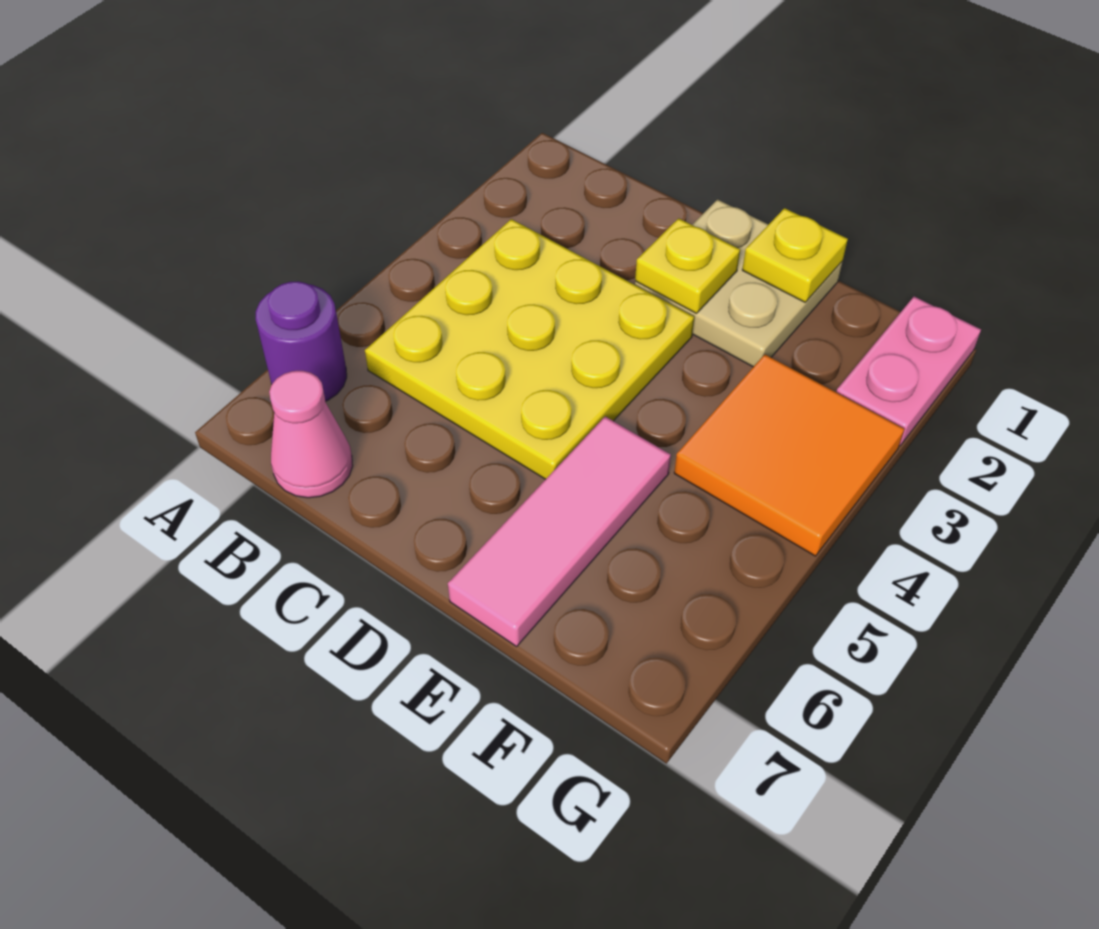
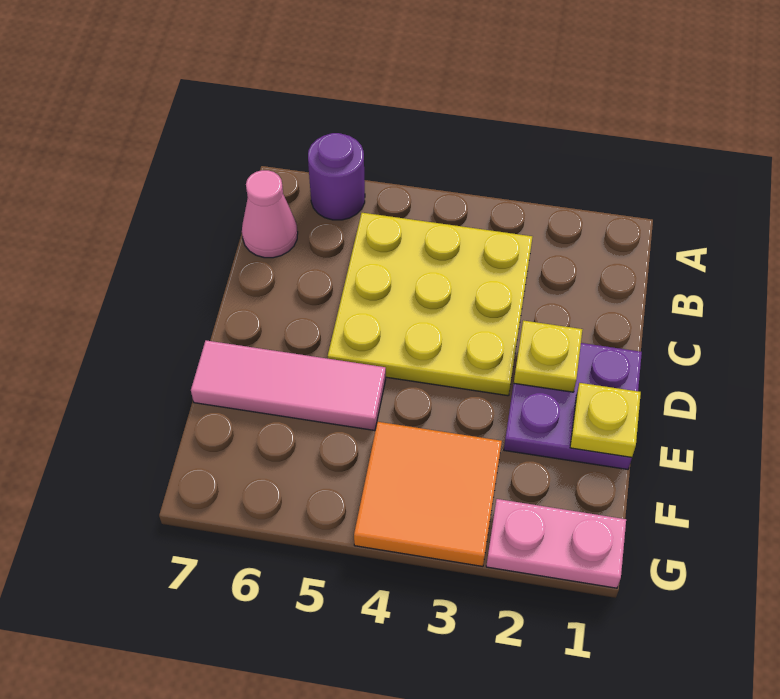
tan 2x2 plate [635,199,843,367] -> purple 2x2 plate [504,343,642,469]

